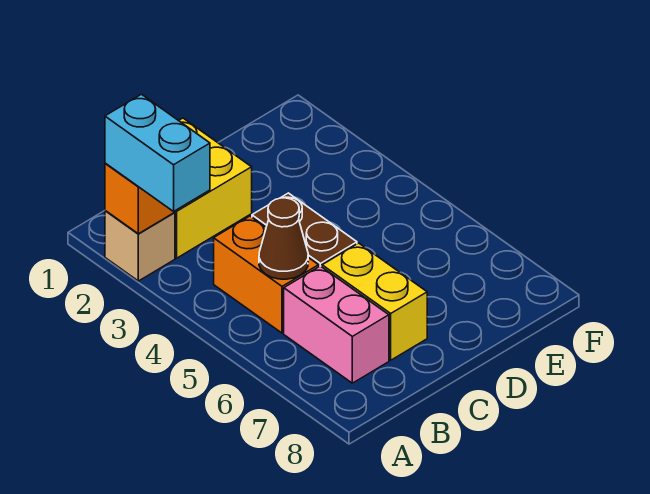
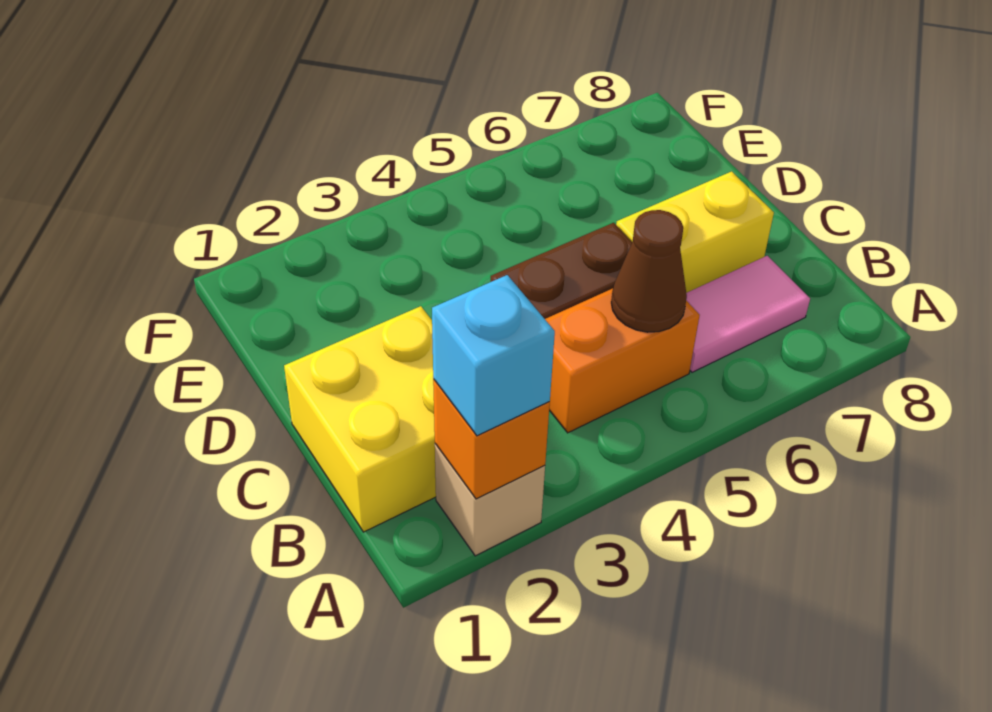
cyan 1x2 brick [105,94,210,211] -> cyan 1x1 brick [432,275,555,436]
pink 1x2 brick [284,266,389,383] -> pink 1x2 tile [686,256,810,372]

